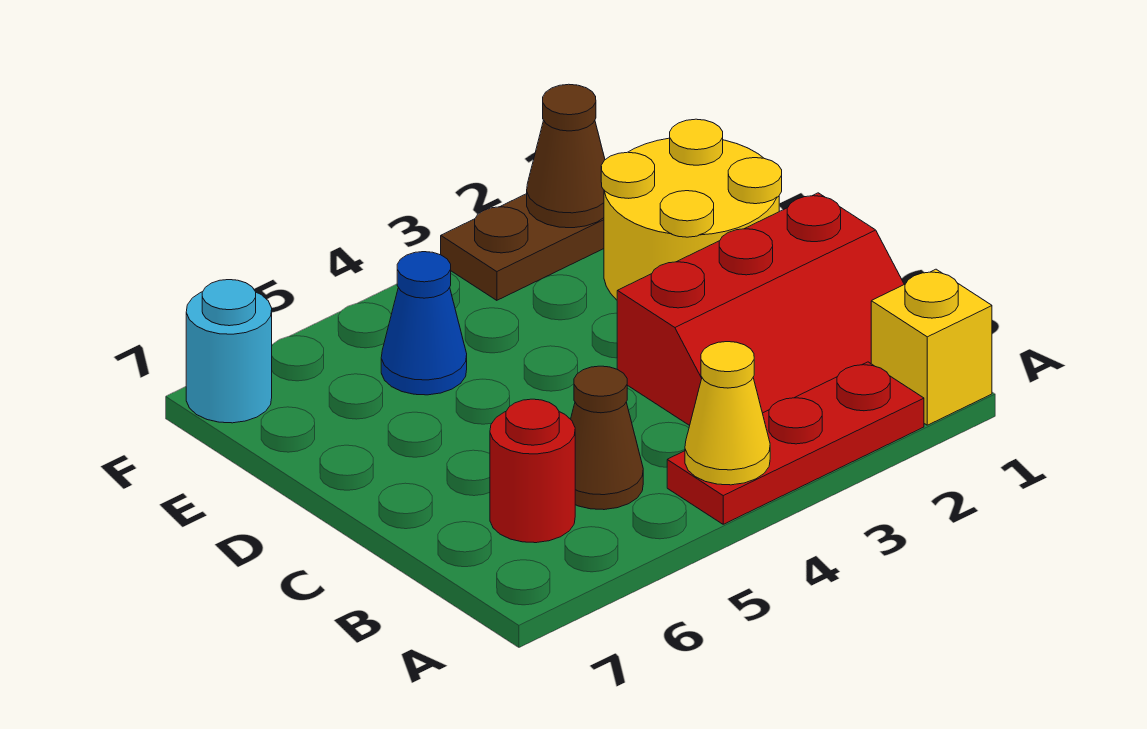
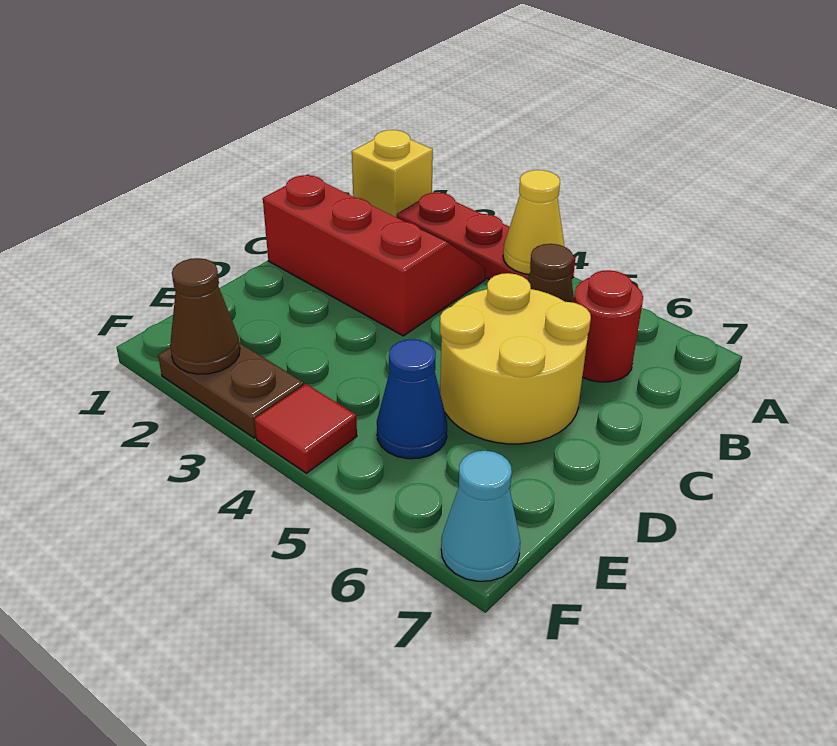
yellow 2x2 round brick [601,119,782,300] -> yellow 2x2 round brick moved to [440,273,591,444]
none -> red 1x1 tile [254,384,357,473]
cyan 1x1 round brick [186,280,272,423] -> cyan 1x1 cone [441,451,520,581]

